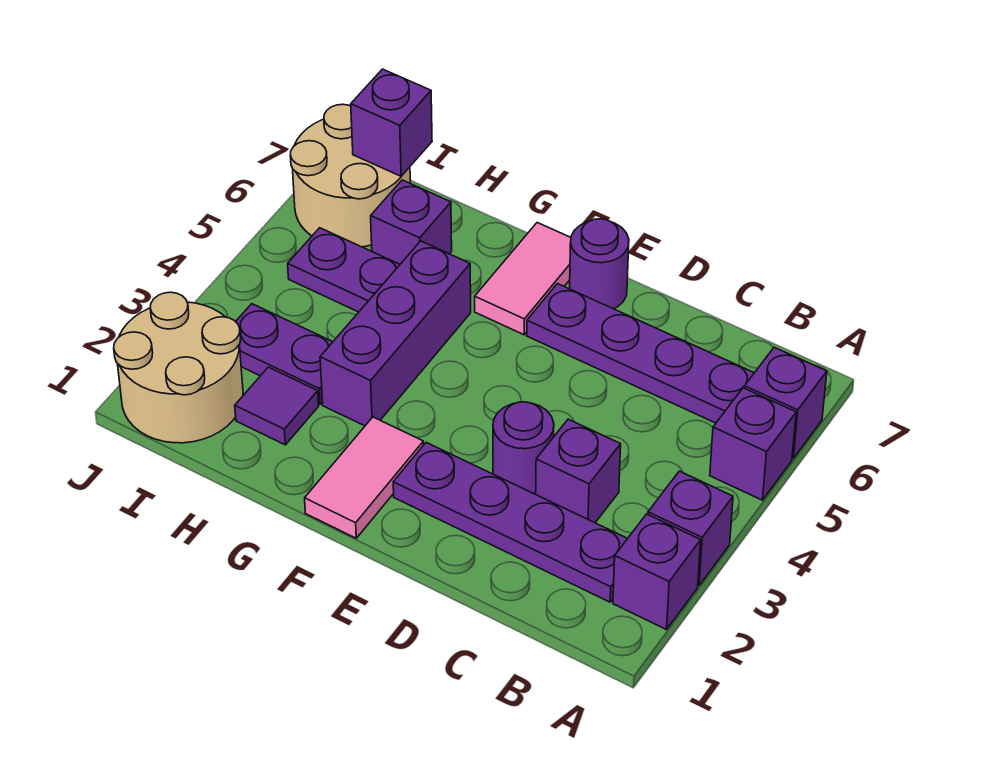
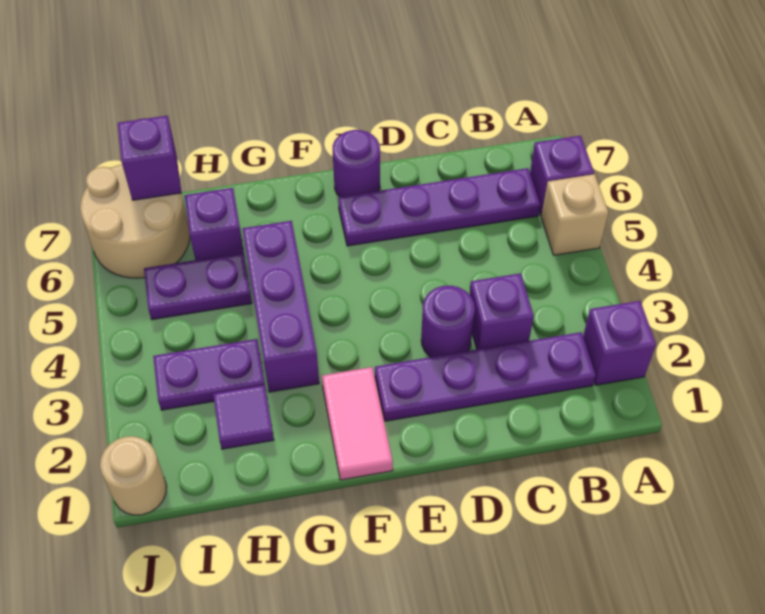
purple 1x1 brick [648,471,733,586] -> none
purple 1x1 brick [710,388,796,500] -> tan 1x1 brick [541,174,608,255]
pink 1x2 tile [475,223,571,335] -> none
tan 2x2 round brick [114,292,243,443] -> tan 1x1 round brick [100,436,167,515]

